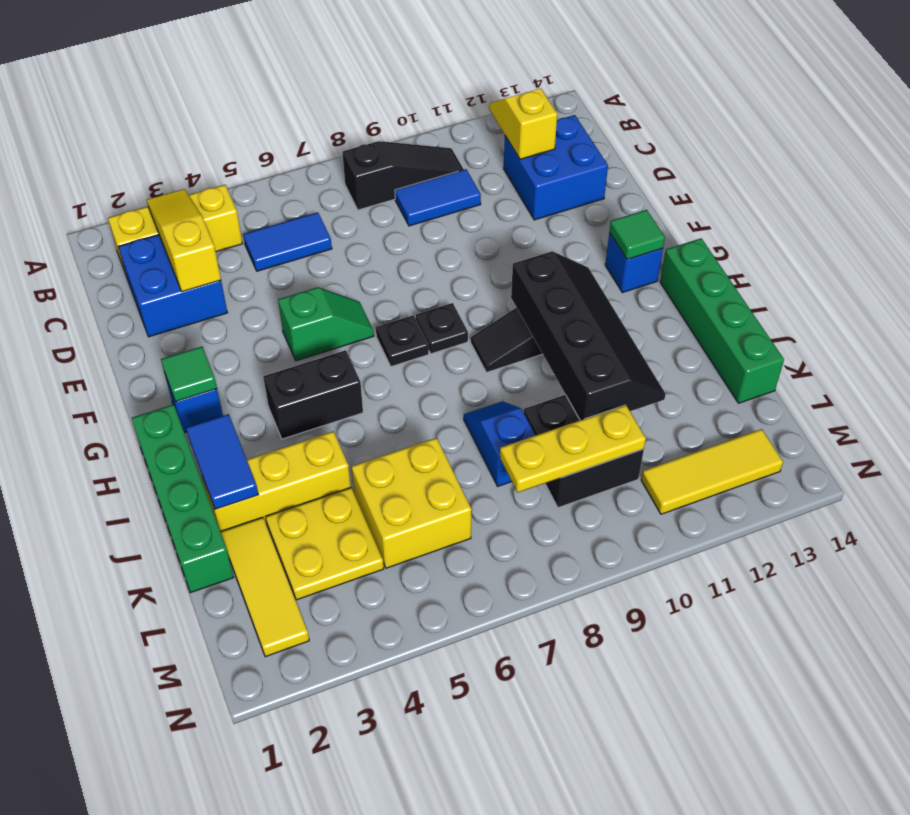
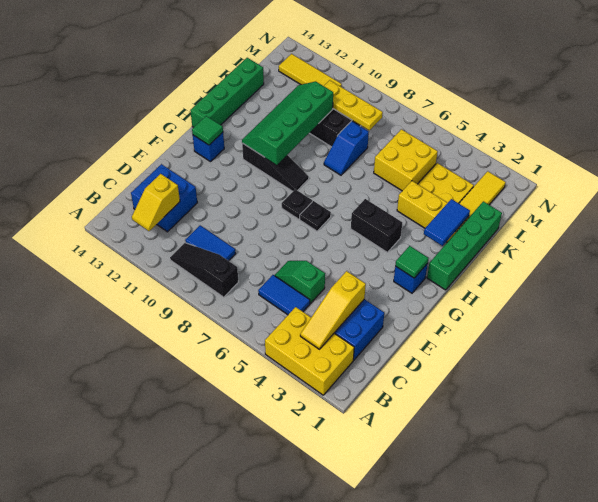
yellow 1x3 brick [108,185,243,274] -> yellow 2x3 brick [265,307,354,395]
green 1x2 slope [278,287,374,361] -> green 1x2 slope moved to [274,261,325,303]
black 2x4 slope [511,251,666,420] -> green 2x4 slope [242,82,333,165]

